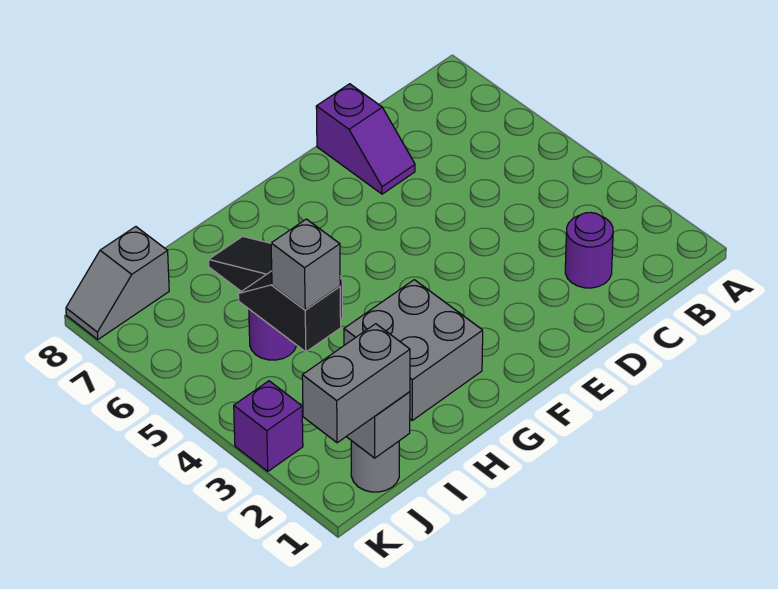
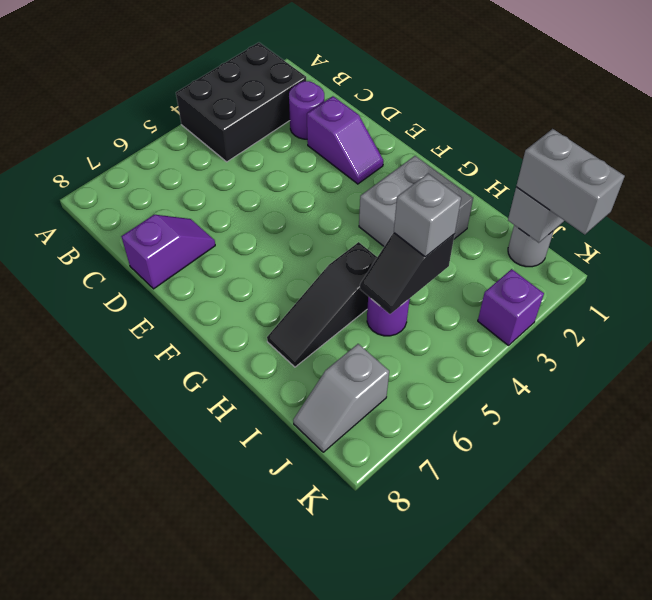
none -> black 2x3 brick [176,43,306,162]
none -> purple 1x2 slope [307,96,383,184]
grey 1x2 slope [66,227,169,339] -> grey 1x2 slope turned to [293,344,389,452]

